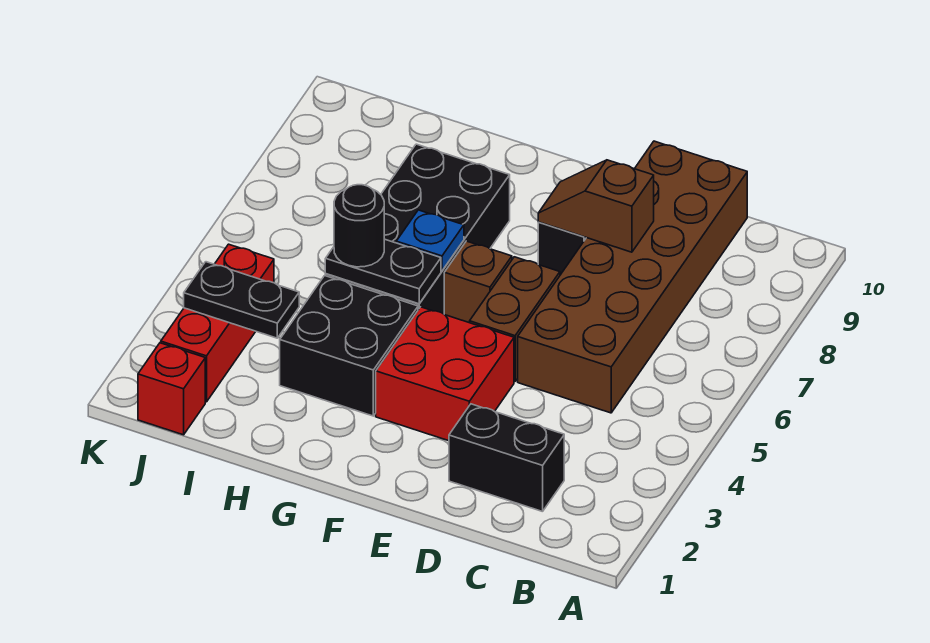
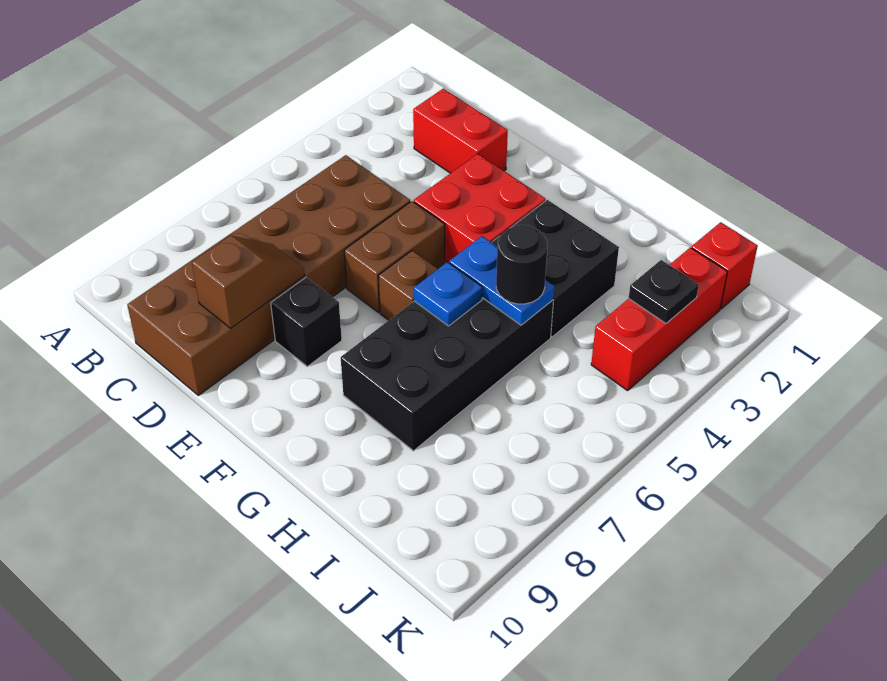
black 1x2 brick [449,404,564,512] -> red 1x2 brick [413,89,508,173]
brown 1x2 slope [538,160,654,252] -> brown 1x2 slope turned to [192,236,304,328]
black 1x2 plate [325,239,441,304] -> blue 1x2 plate [449,236,555,325]
black 1x2 plate [184,262,299,338] -> black 1x1 plate [629,260,699,323]

